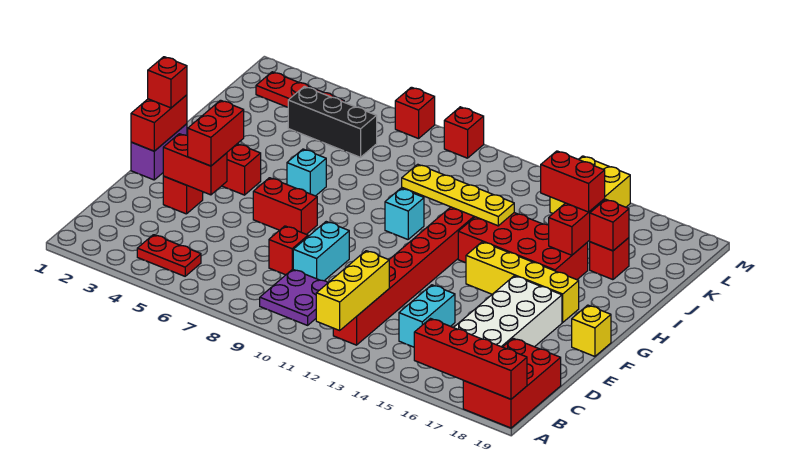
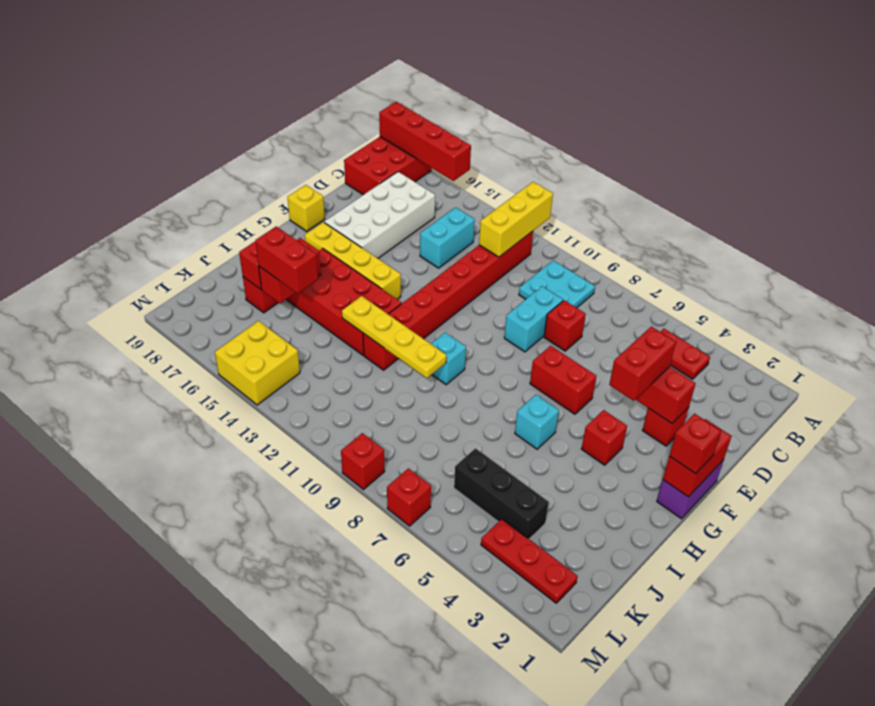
purple 2x2 plate [260,269,328,325] -> cyan 2x2 plate [519,260,595,308]

